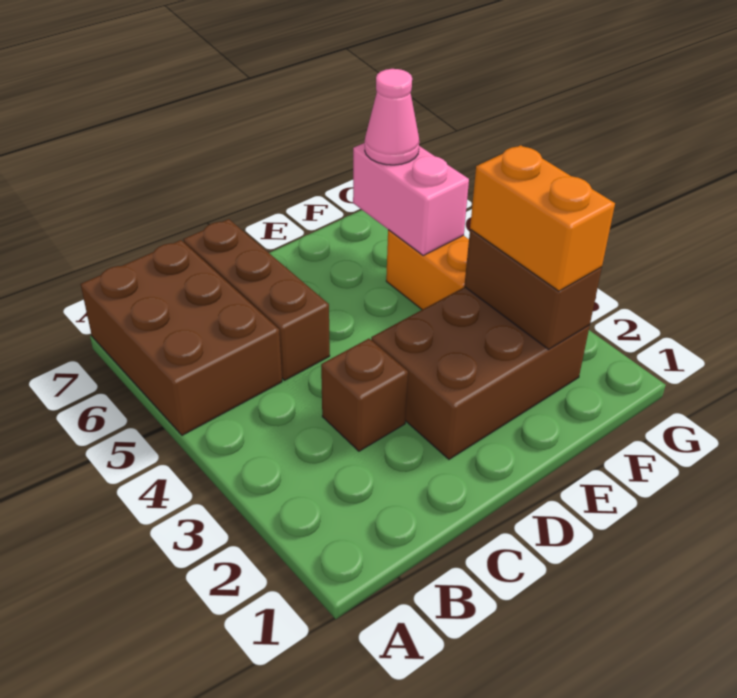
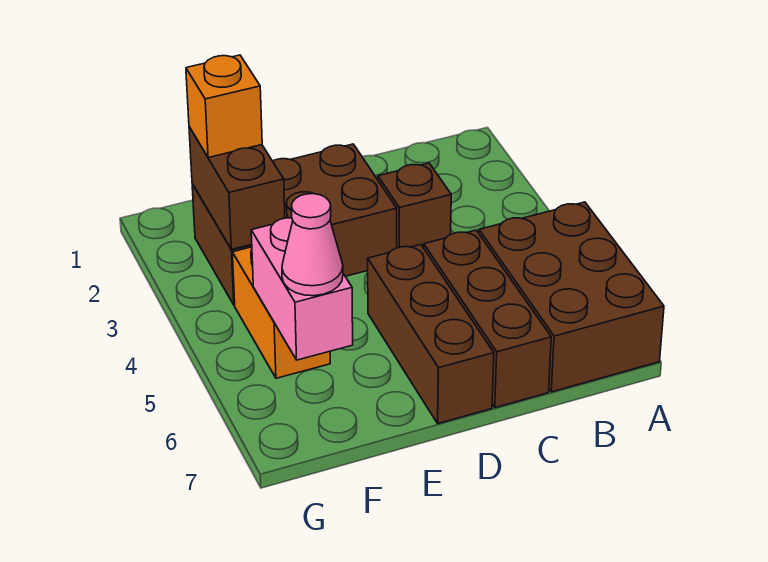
none -> brown 1x3 brick [368,245,494,424]
orange 1x2 brick [470,145,615,291] -> orange 1x1 brick [186,55,262,158]

